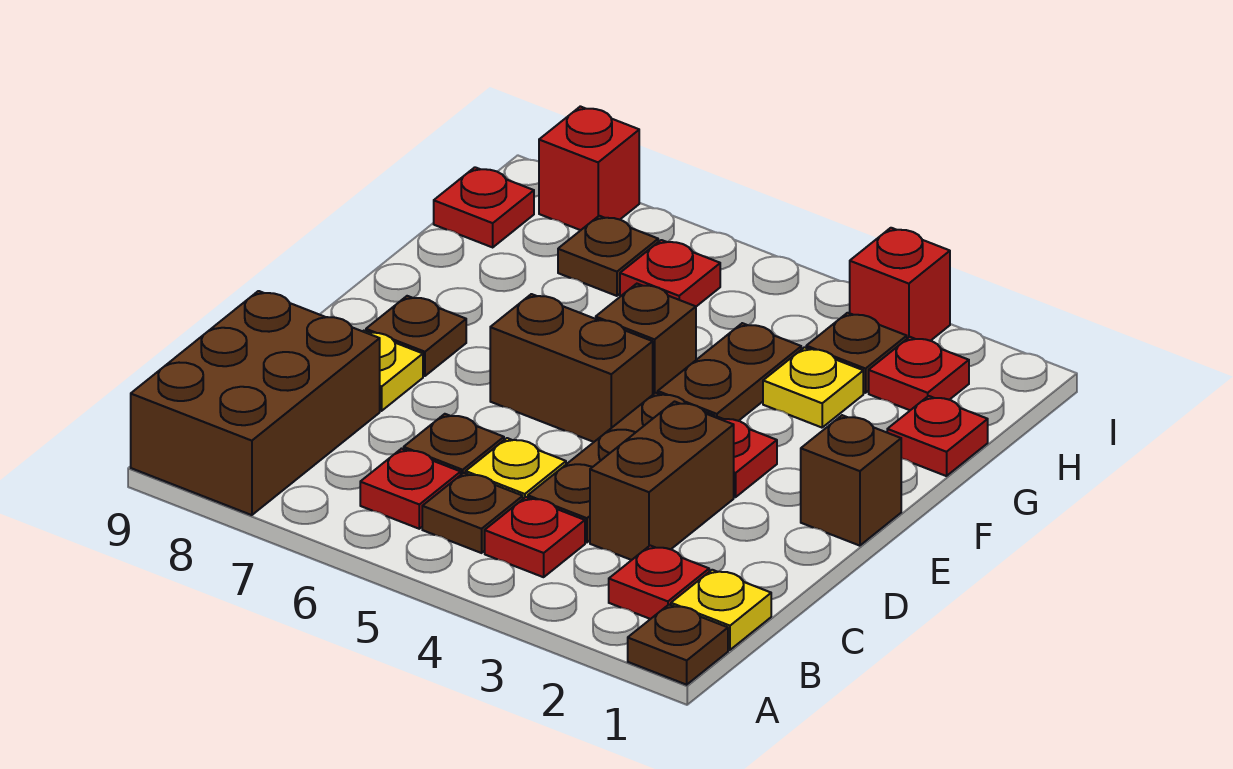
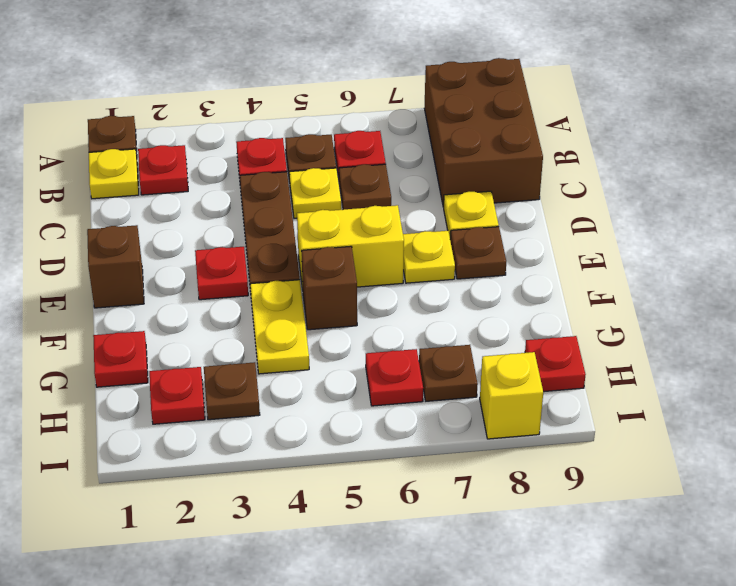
brown 1x2 brick [590,402,734,560] -> none
brown 1x2 brick [490,294,653,442] -> yellow 1x2 brick [297,205,404,290]
brown 1x2 plate [658,323,801,421] -> yellow 1x2 plate [250,280,309,374]
yellow 1x1 plate [763,347,863,428] -> yellow 1x1 plate moved to [403,231,455,283]
red 1x1 brick [850,228,950,341] -> none
red 1x1 brick [539,106,639,230] -> yellow 1x1 brick [480,352,543,439]

